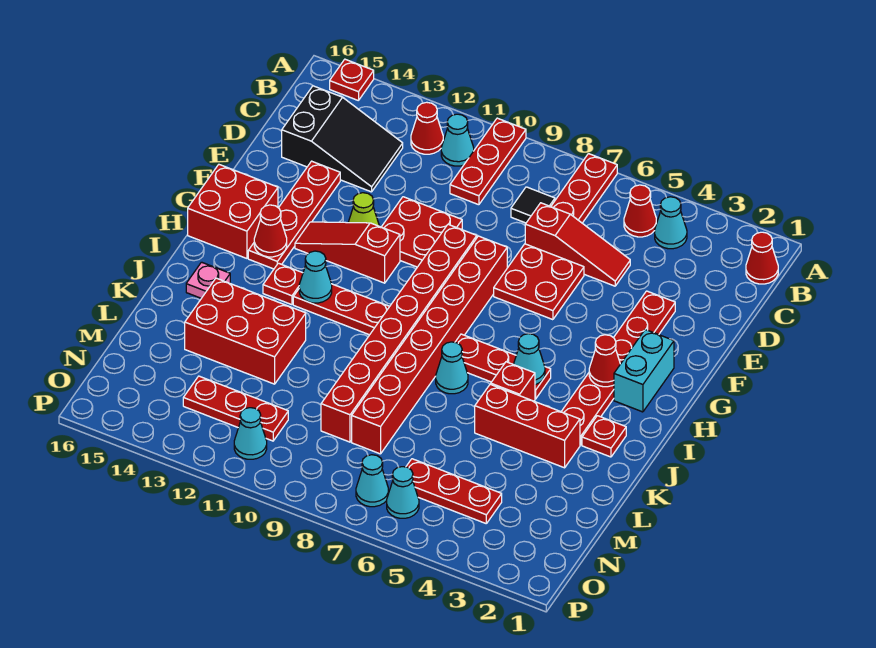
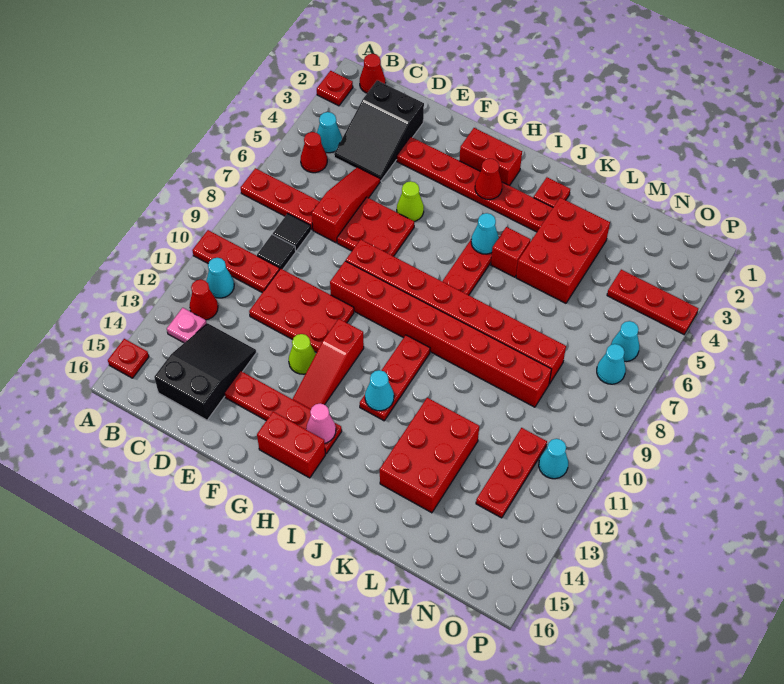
none -> black 2x3 slope [334,80,424,181]
none -> black 1x1 tile [257,234,296,269]
red 2x2 plate [382,197,462,267] -> red 2x3 plate [249,268,354,353]
none -> lime 1x1 cone [397,181,424,221]
cyan 1x2 brick [614,329,674,412] -> red 1x2 brick [460,128,522,186]
red 2x2 brick [188,165,278,258] -> red 1x2 brick [257,412,325,478]
red 1x1 cone [254,205,287,257] -> pink 1x1 cone [306,403,336,443]
red 1x1 plate [263,263,303,305] -> red 1x1 plate moved to [317,71,353,106]
cyan 1x1 cone [436,342,468,394] -> none
pink 1x1 plate [186,262,230,298] -> pink 1x1 plate moved to [167,308,207,343]
red 1x3 brick [475,384,580,468] -> red 2x3 brick [516,198,610,303]
red 1x3 plate [406,459,502,523] -> red 1x3 plate turned to [607,270,698,334]

